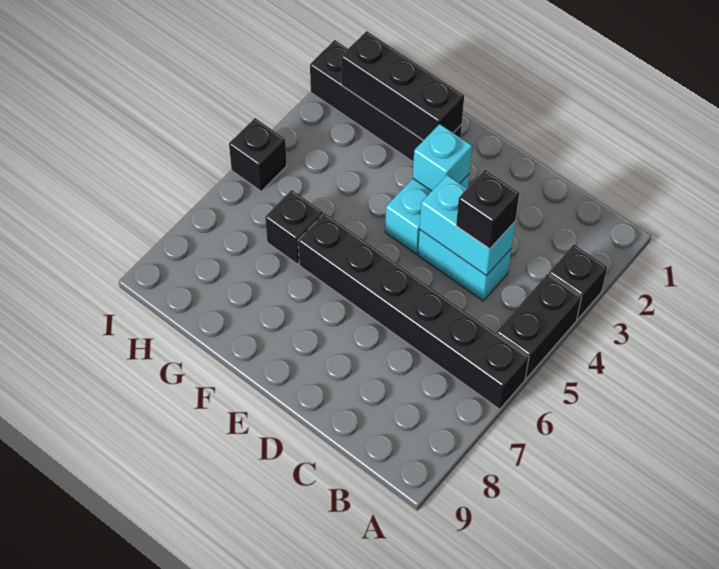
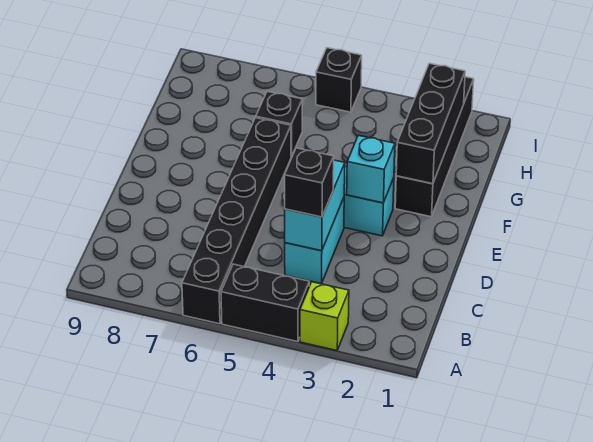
black 1x1 brick [549,245,607,319] -> lime 1x1 brick [300,282,349,351]

